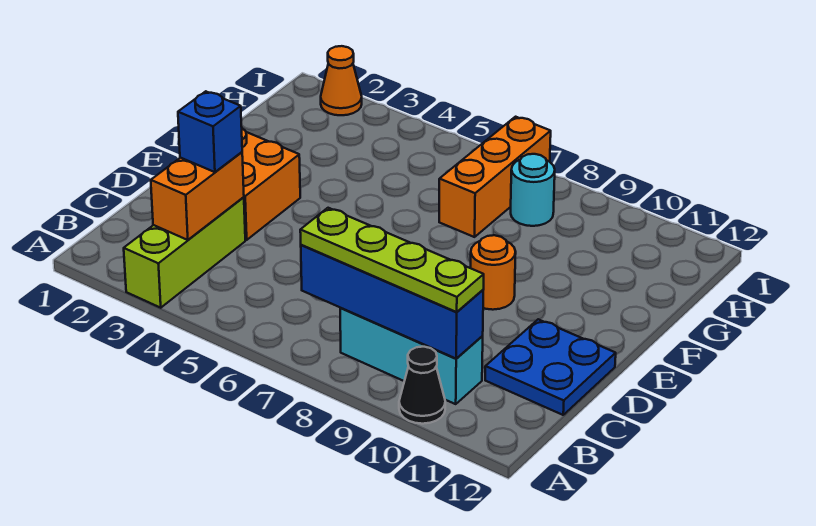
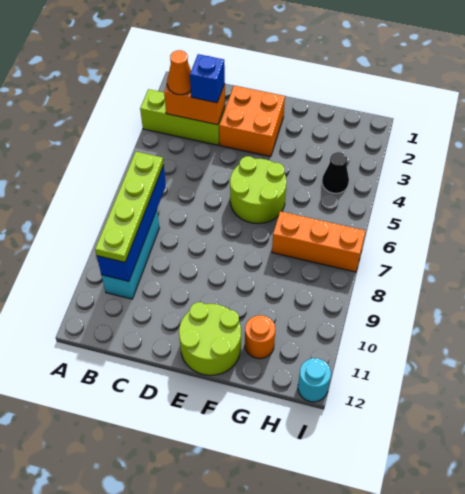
black 1x1 cone [399,347,445,424] -> black 1x1 cone moved to [322,152,349,193]
blue 2x2 plate [485,319,616,415] -> none
none -> lime 2x2 round brick [230,156,286,224]
orange 1x1 round brick [471,235,516,310] -> orange 1x1 round brick moved to [245,315,275,359]
none -> lime 2x2 round brick [179,302,241,375]
cyan 1x1 round brick [511,154,555,226] -> cyan 1x1 round brick moved to [298,358,331,402]
orange 1x1 cone [321,46,362,115] -> orange 1x1 cone moved to [167,50,191,95]

